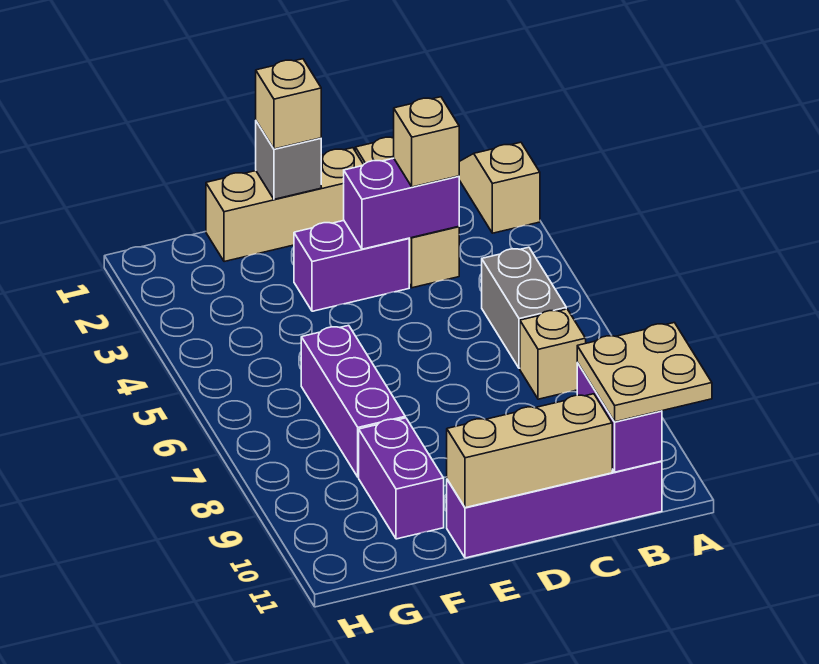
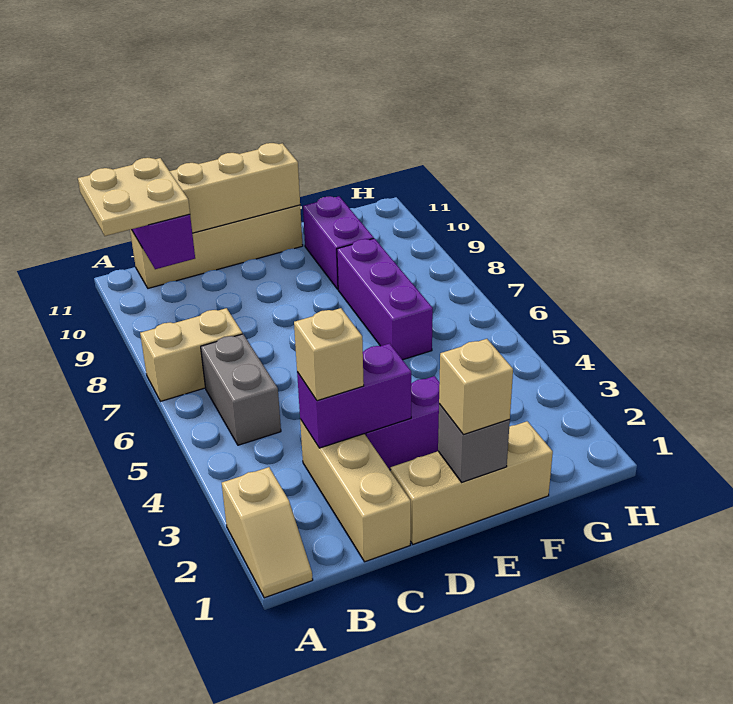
tan 1x1 brick [520,309,586,399] -> tan 1x2 brick [140,308,242,401]
purple 1x4 brick [447,461,662,558] -> tan 1x4 brick [130,205,303,288]

